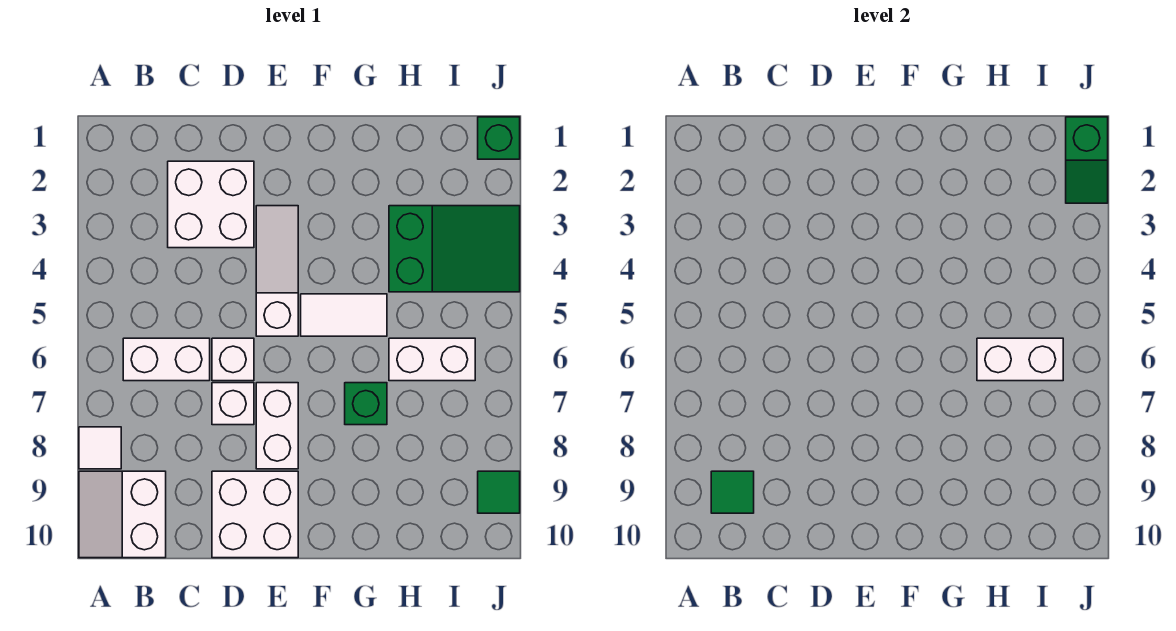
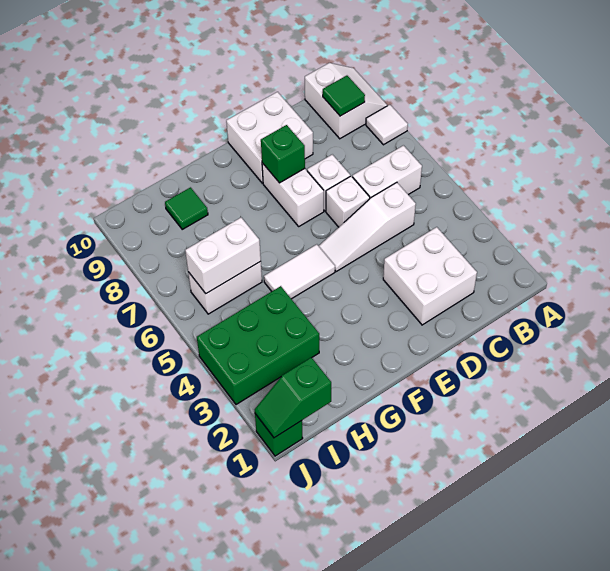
white 1x3 slope [256,206,298,336] -> white 1x3 slope turned to [319,182,416,271]
green 1x1 brick [345,383,387,425] -> green 1x1 brick moved to [261,125,305,183]
green 2x3 slope [389,206,520,292] -> green 2x3 brick [197,286,319,405]
green 1x2 slope [1066,117,1108,203] -> green 1x2 slope turned to [255,357,331,438]
green 1x1 tile [478,471,520,513] -> green 1x1 tile moved to [165,187,208,229]

